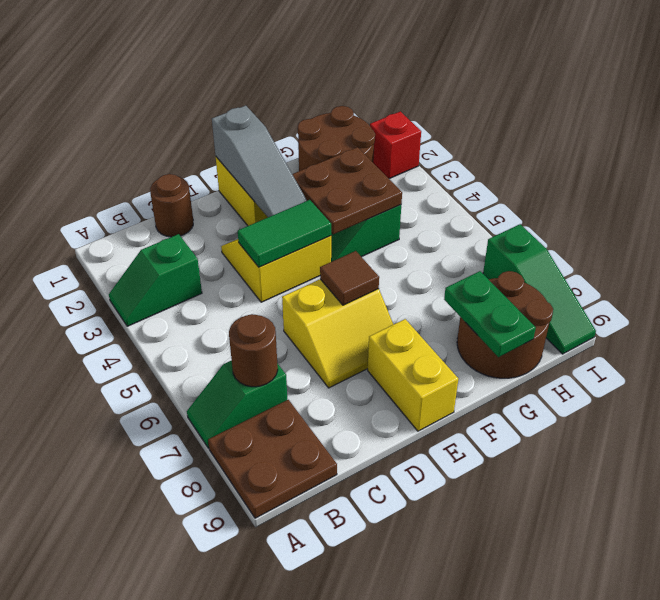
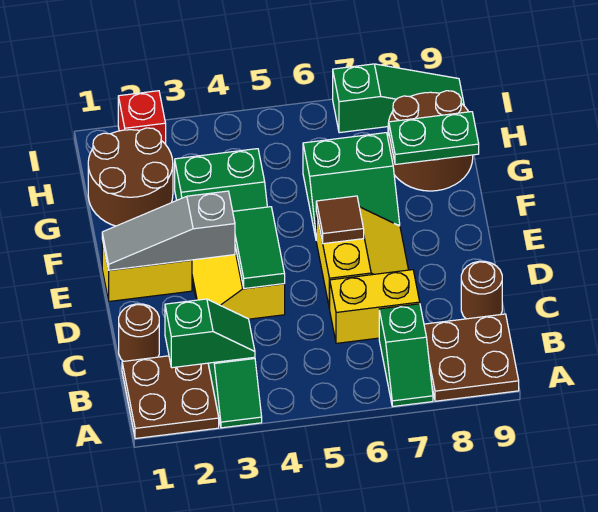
none -> green 1x2 slope [165,299,255,368]
brown 1x1 round brick [229,314,278,387] -> brown 1x1 round brick moved to [461,261,502,319]
grey 1x3 slope [212,106,307,217] -> grey 1x3 slope turned to [102,191,235,270]
yellow 1x2 brick [368,319,458,431] -> yellow 1x2 brick moved to [330,270,420,343]
brown 2x2 plate [292,147,402,234] -> brown 2x2 plate moved to [122,356,219,439]
none -> green 2x2 slope [303,133,400,238]

